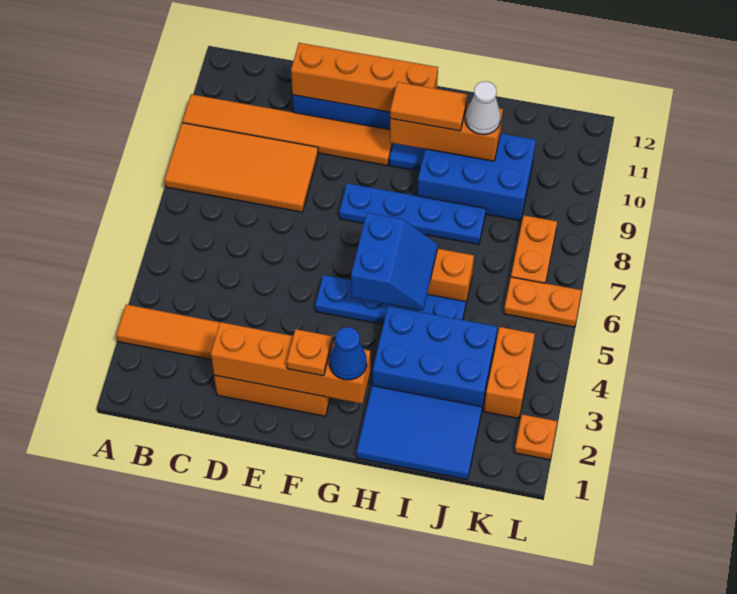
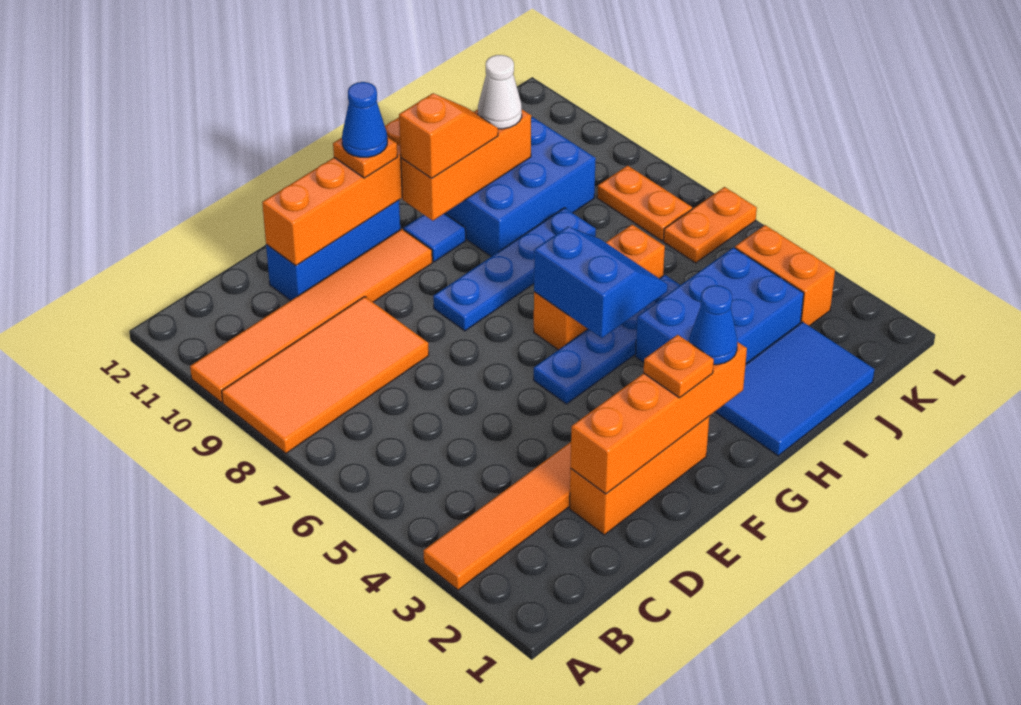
none -> blue 1x1 cone [342,82,387,157]
orange 1x2 tile [390,82,468,131] -> orange 1x2 slope [399,93,498,178]
orange 1x1 plate [514,414,558,460] -> orange 1x1 plate moved to [333,137,397,178]

